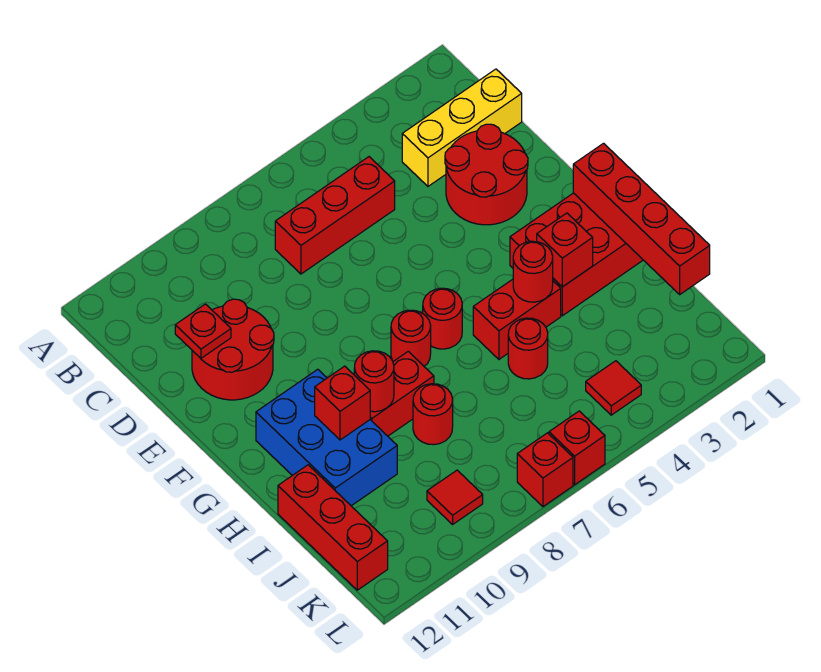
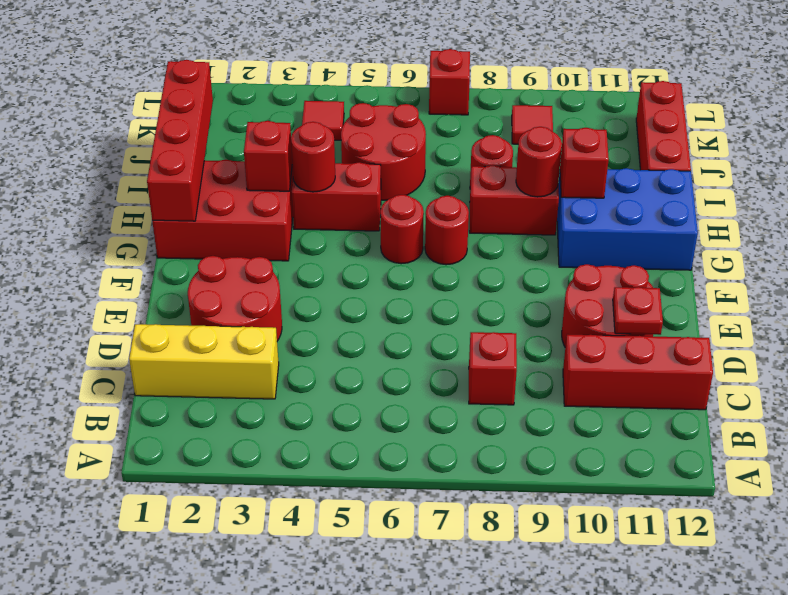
red 1x3 brick [275,157,395,274] -> red 1x3 brick moved to [563,334,713,410]
blue 2x3 brick [256,369,397,506] -> blue 2x3 brick turned to [557,168,698,270]
red 1x1 round brick [508,318,548,379] -> red 2x2 round brick [341,103,426,200]
red 1x1 brick [549,411,605,485] -> red 1x1 brick moved to [469,332,517,405]

